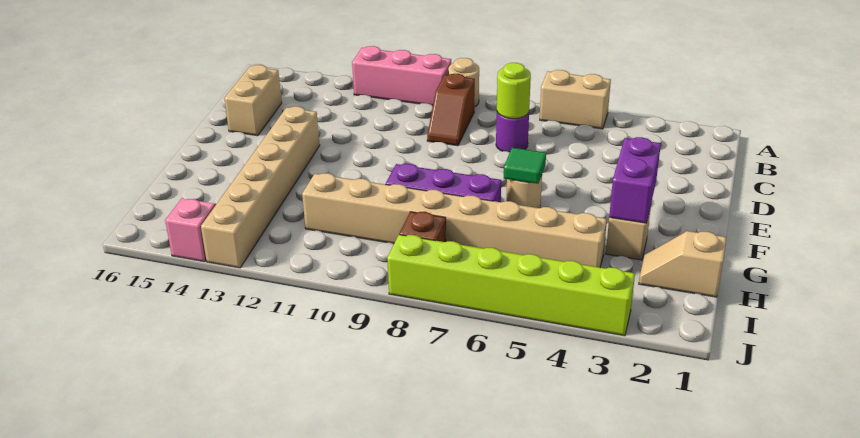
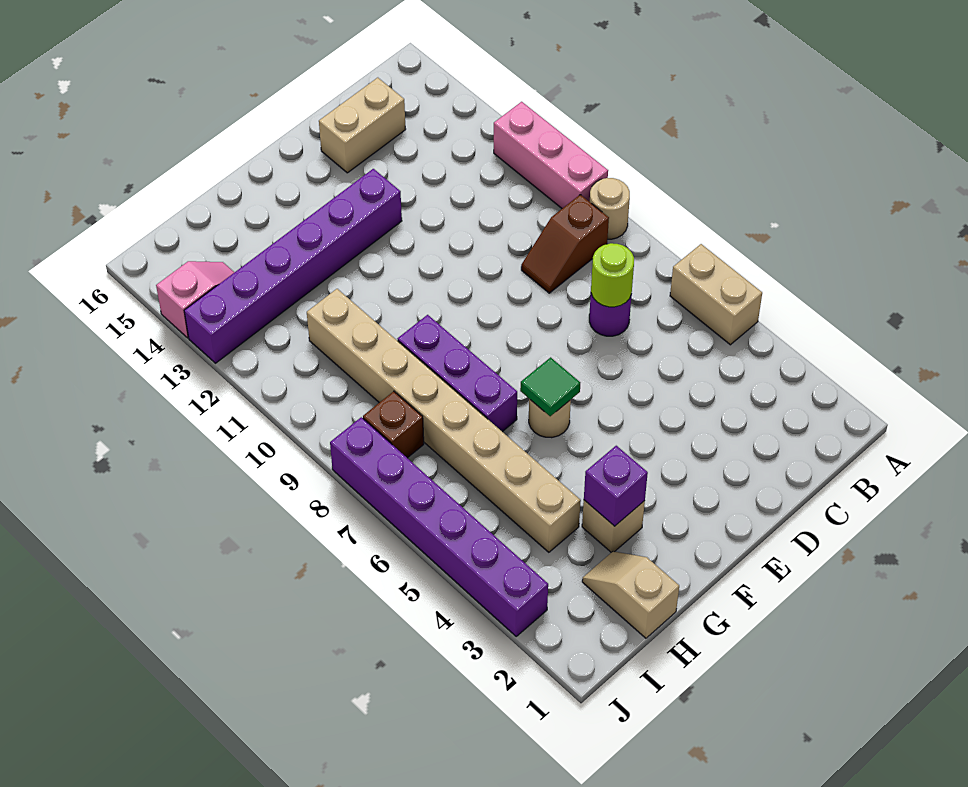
tan 1x6 brick [201,106,320,268] -> purple 1x6 brick [184,169,402,363]
purple 1x2 brick [609,137,661,223] -> purple 1x1 brick [584,446,648,526]
lime 1x6 brick [387,235,635,336] -> purple 1x6 brick [330,417,548,636]

